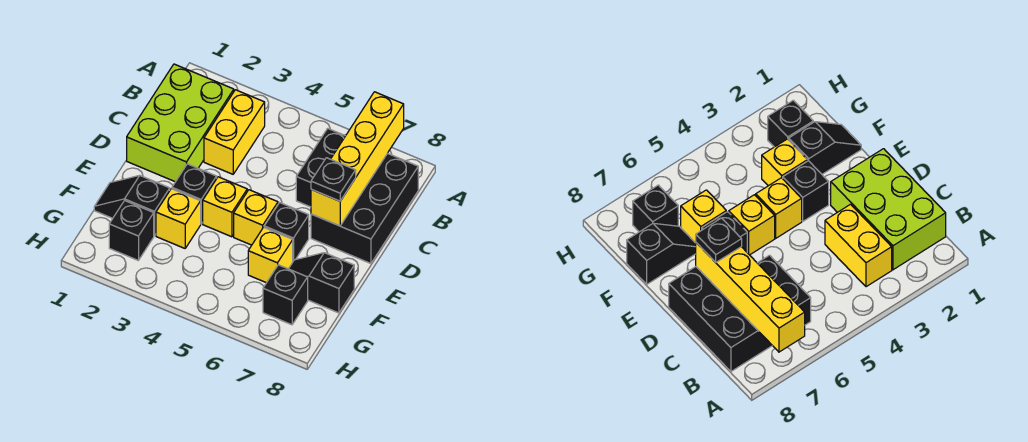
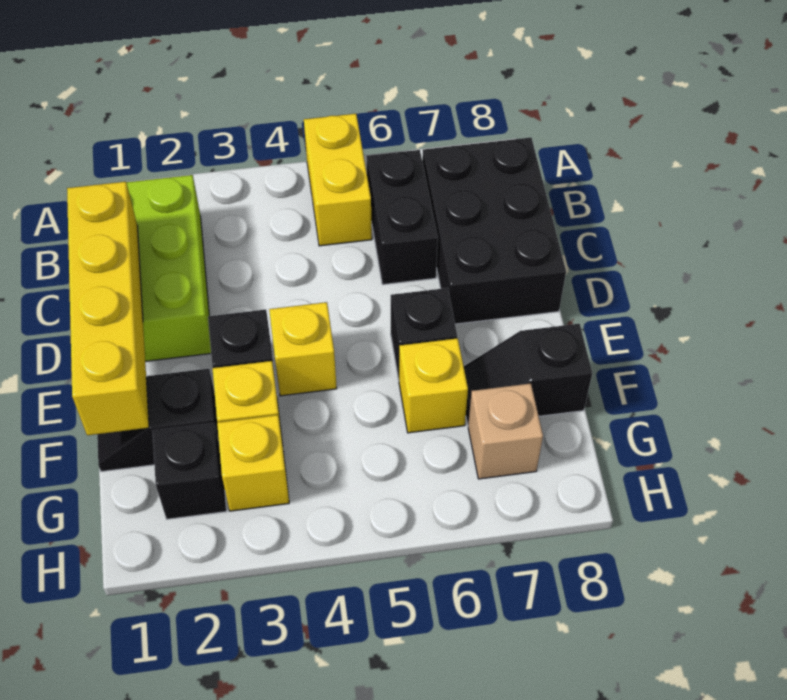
yellow 1x4 brick [311,92,404,226] -> yellow 1x4 brick moved to [67,182,149,435]
yellow 1x2 brick [204,90,265,174] -> yellow 1x2 brick moved to [304,114,372,246]
black 1x1 plate [311,158,356,201] -> none
yellow 1x1 brick [234,190,278,245] -> yellow 1x1 brick moved to [217,415,289,511]
black 1x1 brick [263,265,308,325] -> tan 1x1 brick [468,383,543,479]

